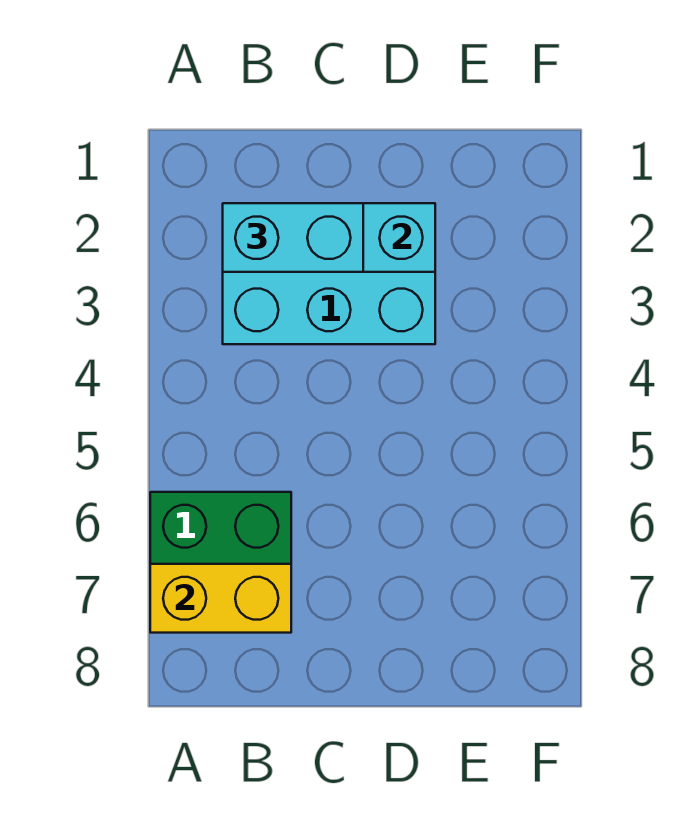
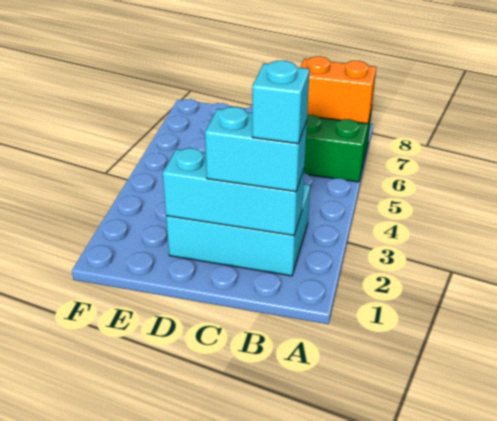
yellow 1x2 brick [150,564,291,633] -> orange 1x2 brick [300,56,376,124]
none -> cyan 1x1 brick [252,61,310,144]

